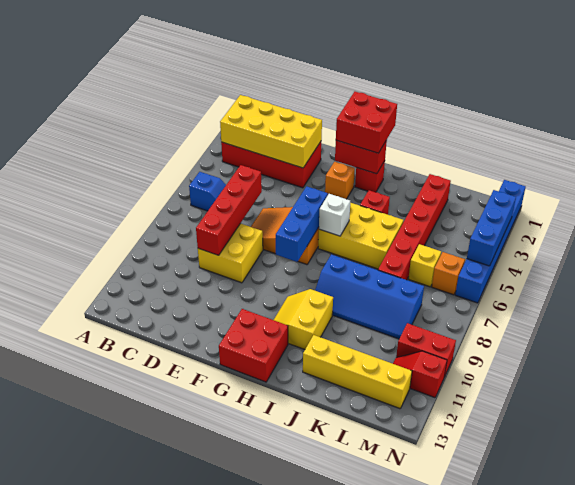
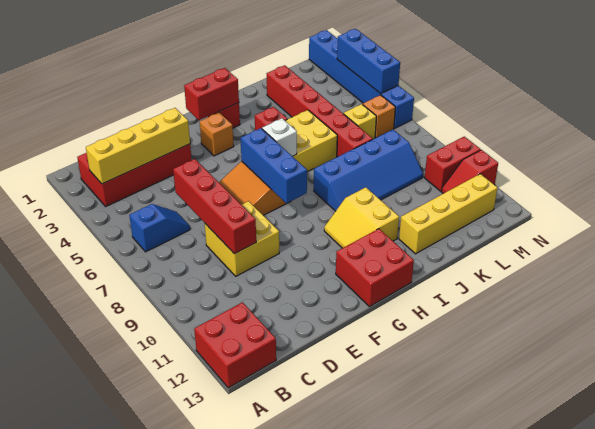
yellow 2x4 brick [220,95,322,168] -> yellow 1x4 brick [86,108,190,184]
red 2x2 brick [336,92,397,153] -> red 2x2 brick moved to [194,302,276,388]

